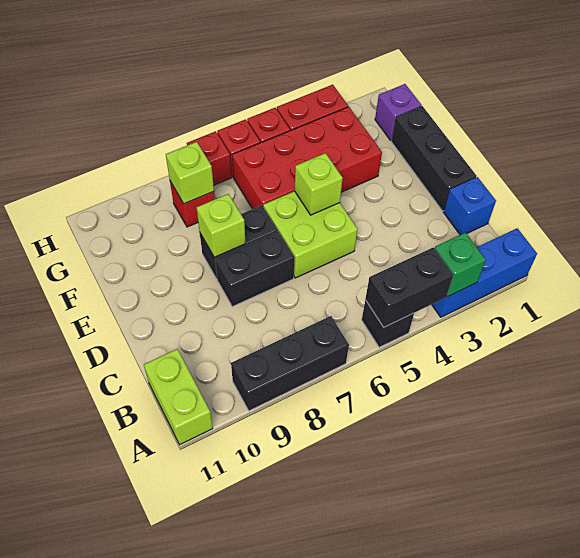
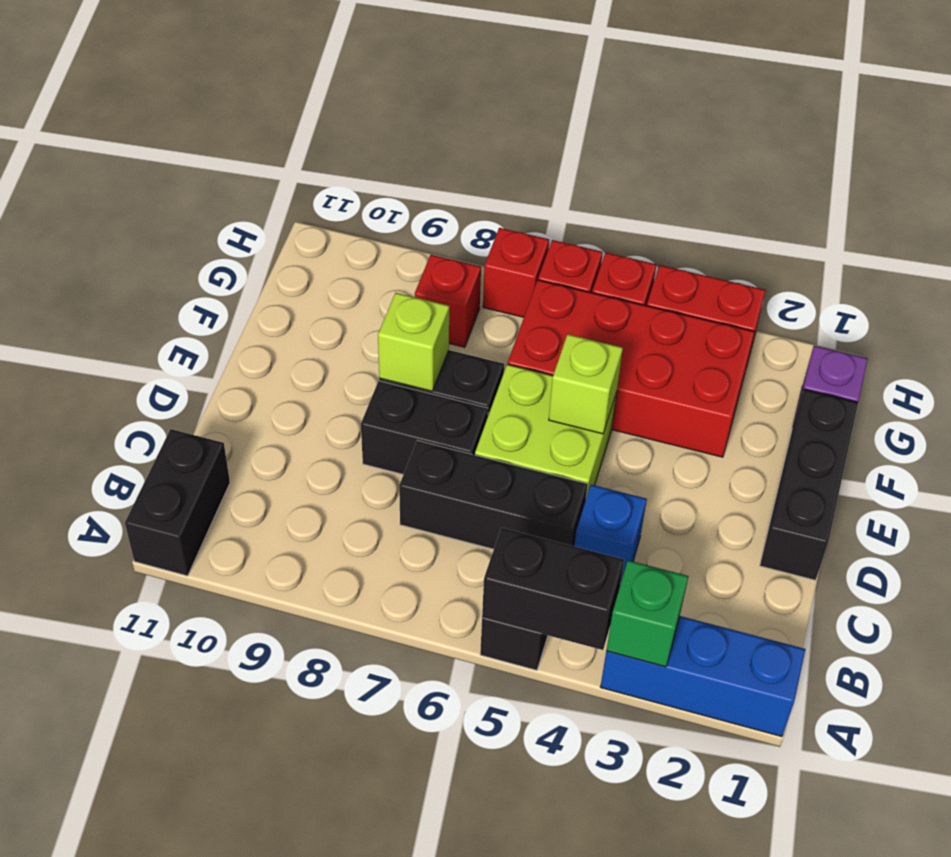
black 1x3 brick [231,316,349,411] -> black 1x3 brick moved to [399,441,588,549]
lime 1x2 brick [144,349,213,445] -> black 1x2 brick [125,429,230,576]
blue 1x1 brick [444,177,496,235] -> blue 1x1 brick moved to [574,485,647,581]
lime 1x1 brick [166,142,214,204] -> none

